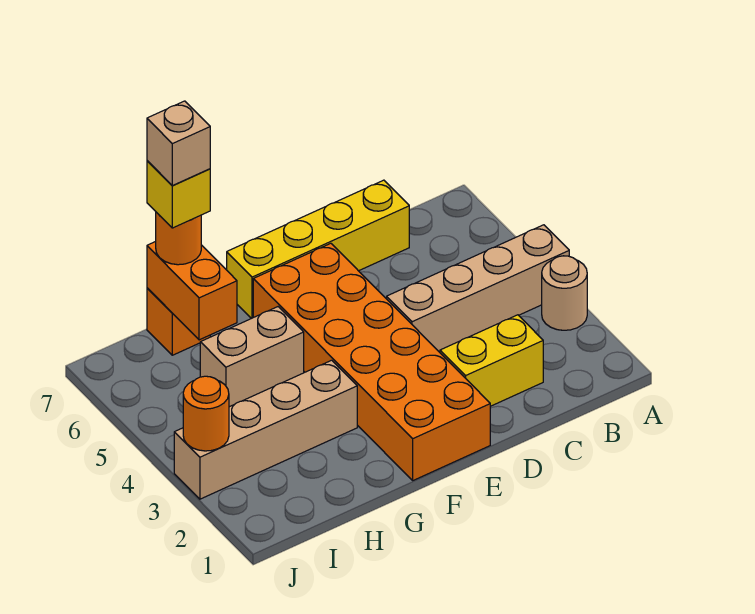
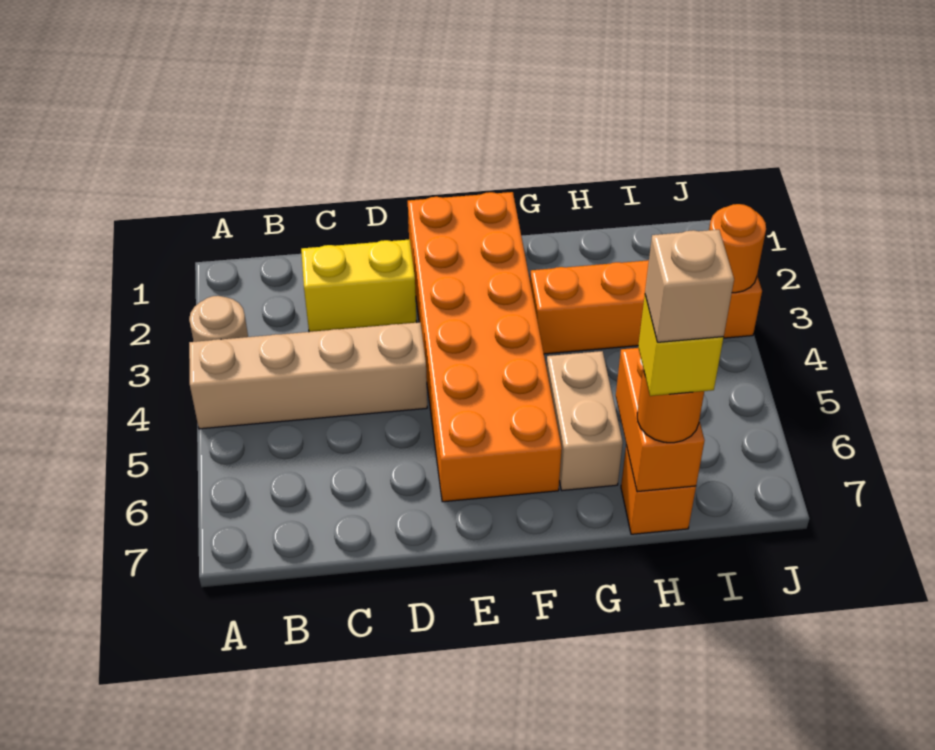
yellow 1x4 brick [227,180,409,319] -> none
tan 1x4 brick [174,360,357,499] -> orange 1x4 brick [530,260,762,354]
tan 1x2 brick [200,307,304,407] -> tan 1x2 brick turned to [546,351,623,491]

